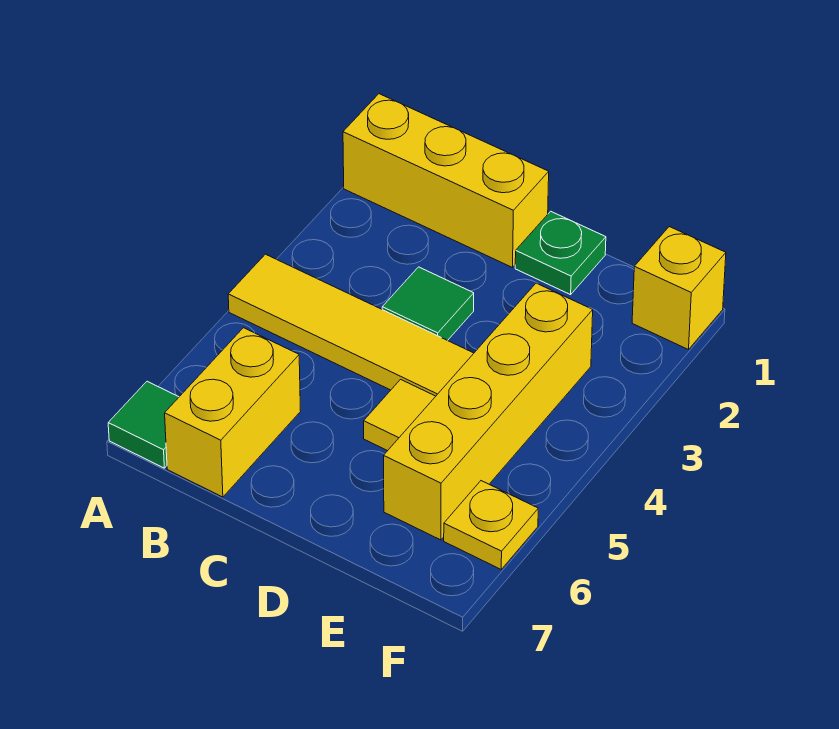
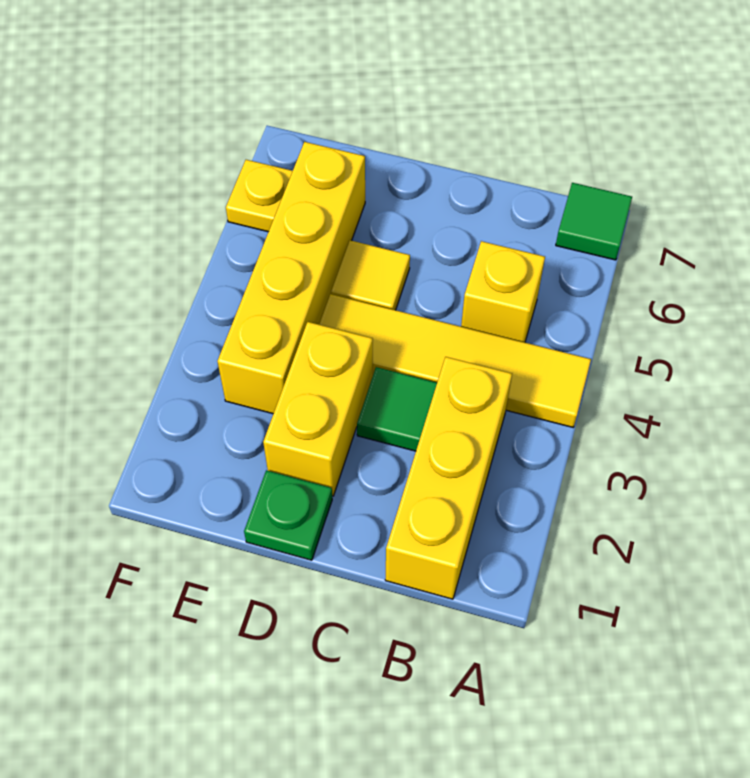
yellow 1x3 brick [343,94,549,268] -> yellow 1x3 brick turned to [385,357,512,599]
yellow 1x2 brick [165,328,301,497] -> yellow 1x2 brick moved to [263,322,373,496]
yellow 1x1 brick [632,227,726,350] -> yellow 1x1 brick moved to [461,241,545,342]

